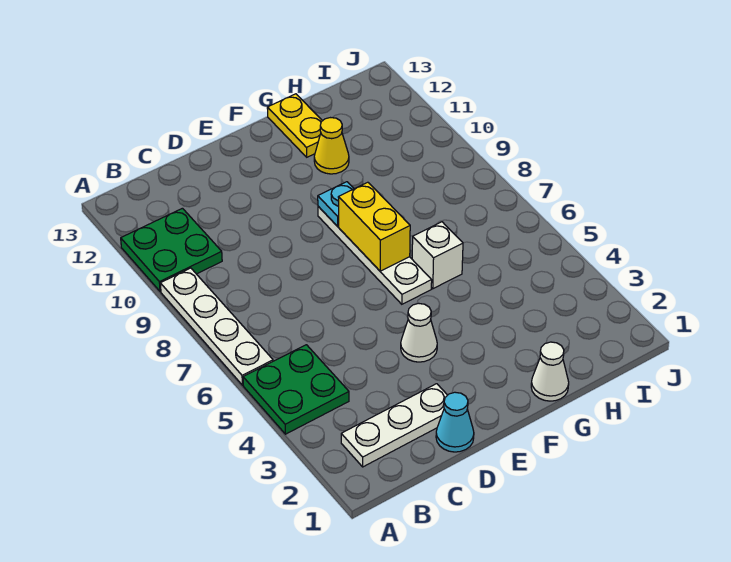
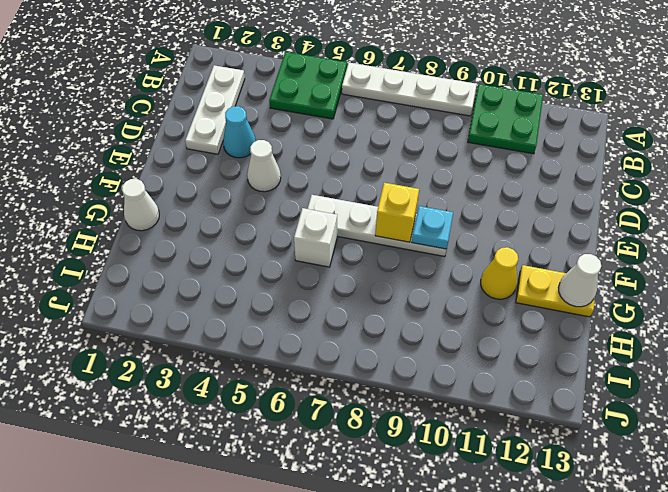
cyan 1x1 cone [436,392,474,452] -> cyan 1x1 cone moved to [223,106,256,158]
yellow 1x2 brick [338,182,410,271] -> yellow 1x1 brick [375,183,419,242]
none -> white 1x1 cone [559,254,601,307]

